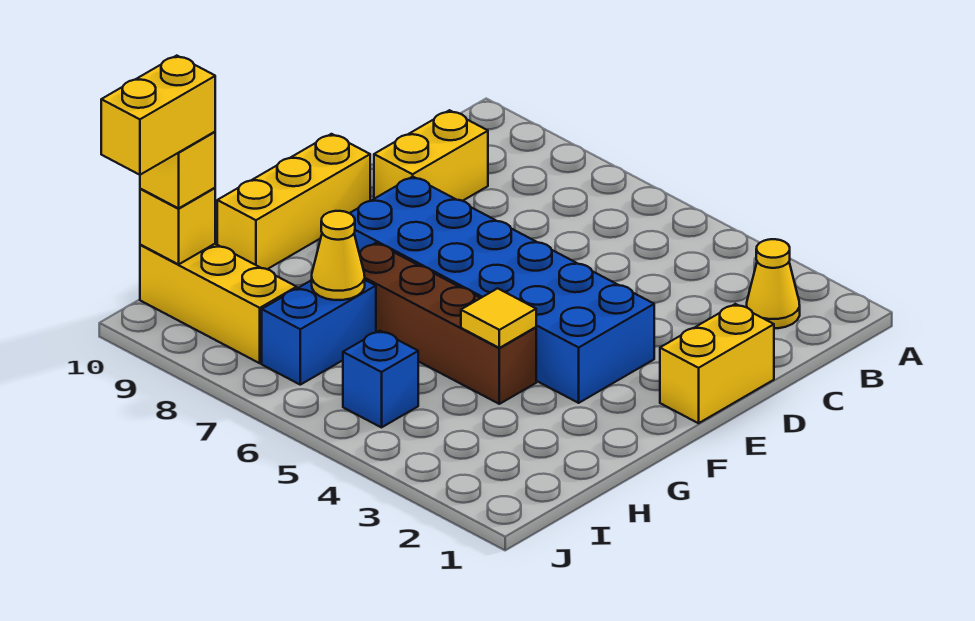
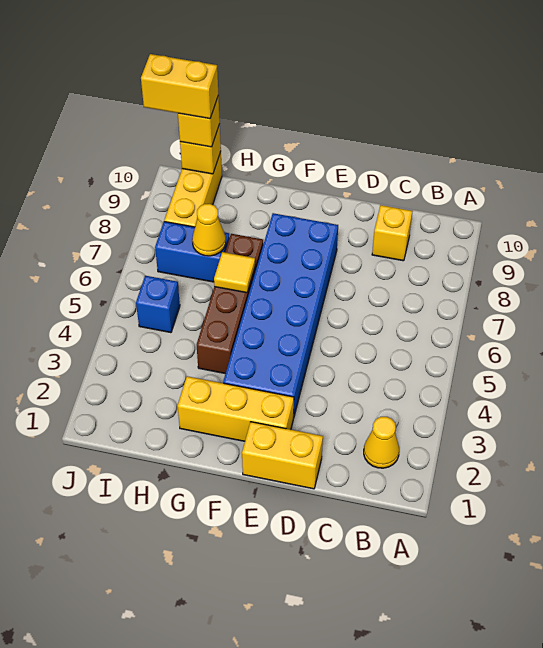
yellow 1x2 brick [374,110,488,201] -> yellow 1x1 brick [372,205,412,261]
yellow 1x3 brick [217,134,370,269] -> yellow 1x3 brick moved to [178,376,294,441]
yellow 1x1 tile [461,288,536,348] -> yellow 1x1 tile moved to [214,252,255,293]

